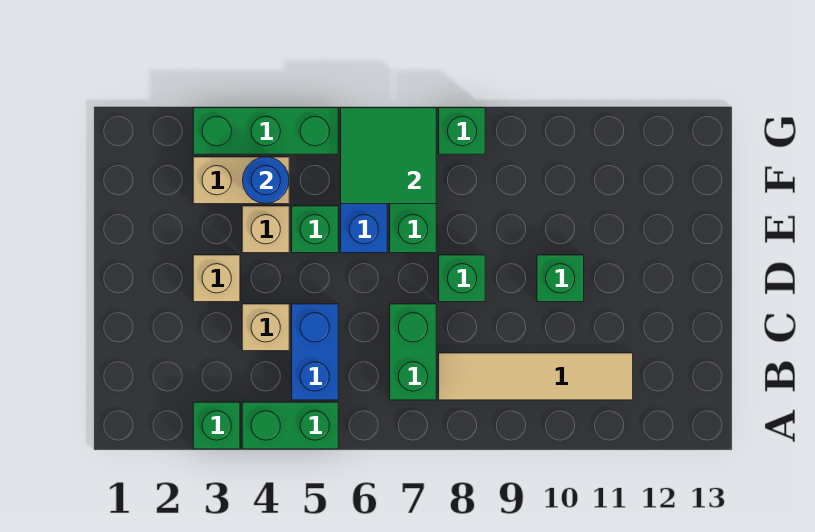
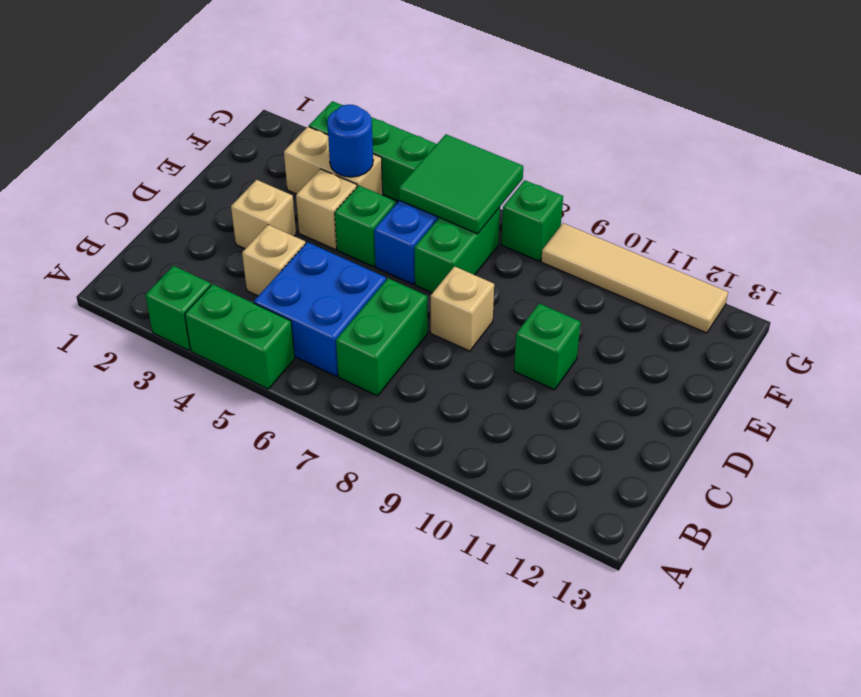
blue 1x2 brick [292,304,338,400] -> blue 2x2 brick [254,242,386,376]
tan 1x4 tile [439,353,633,400] -> tan 1x4 tile moved to [541,223,728,333]
green 1x1 brick [439,255,485,302] -> tan 1x1 brick [431,266,494,351]

